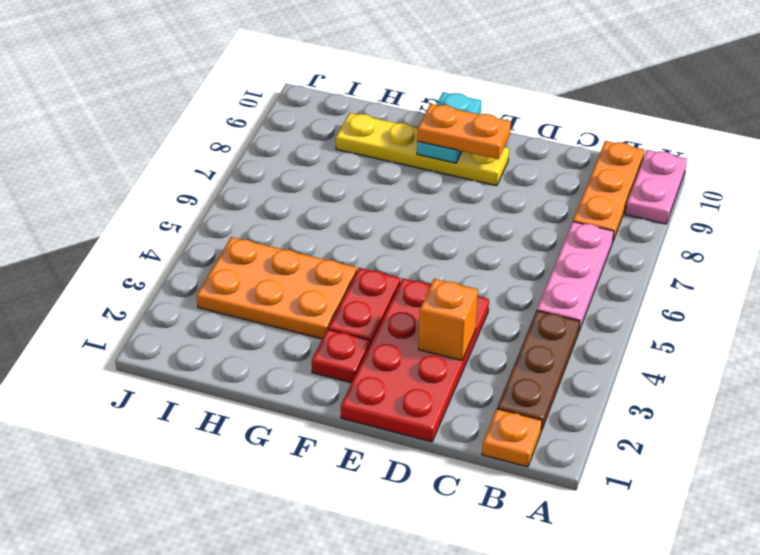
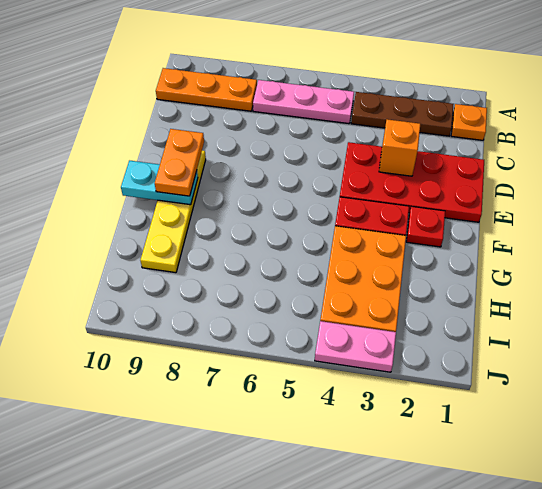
pink 1x2 plate [626,150,687,224] -> pink 1x2 plate moved to [315,321,396,372]

